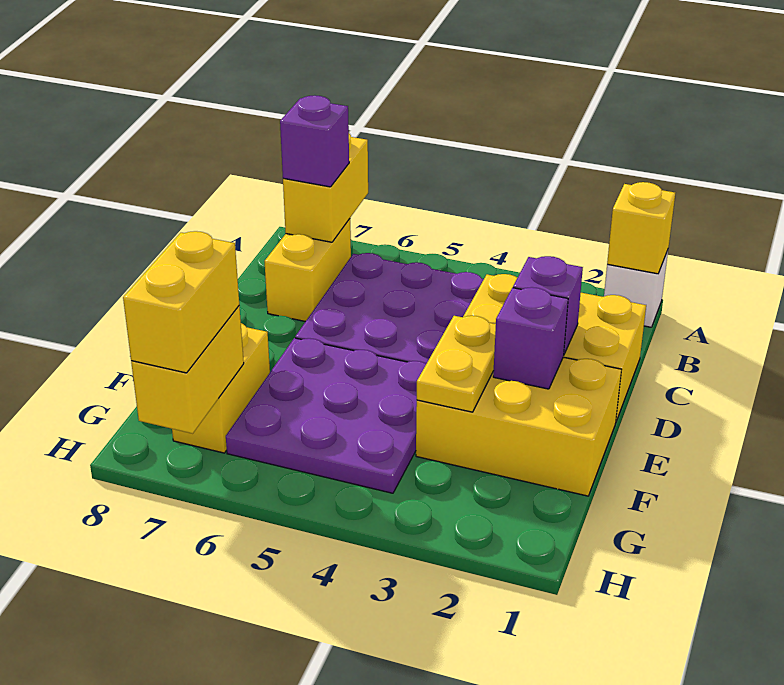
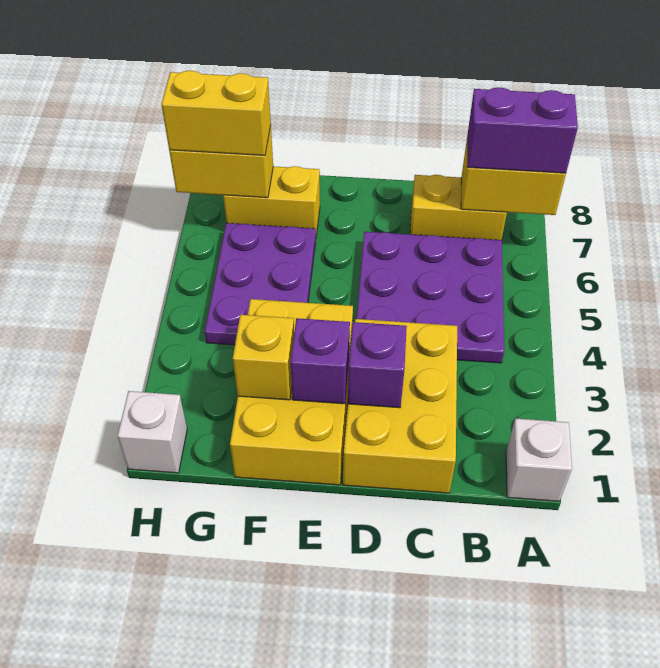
yellow 1x1 brick [607,182,675,274] -> yellow 1x1 brick moved to [233,315,294,400]
purple 1x1 brick [280,95,349,187] -> purple 1x2 brick [467,87,578,173]
purple 3x3 plate [226,338,426,493] -> purple 2x3 plate [205,223,316,345]
none -> white 1x1 brick [117,391,187,473]

